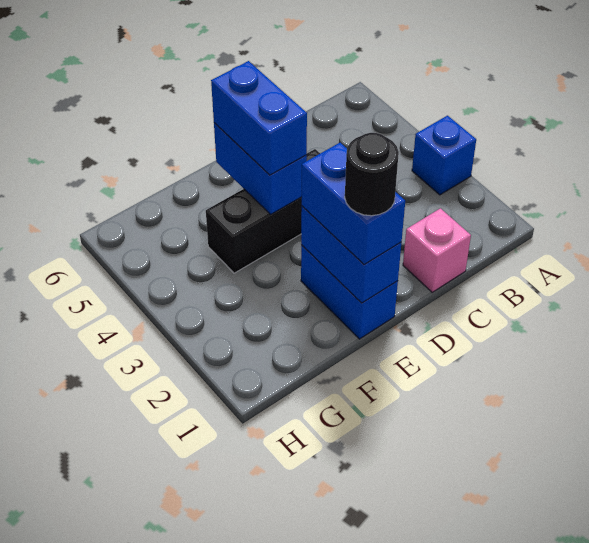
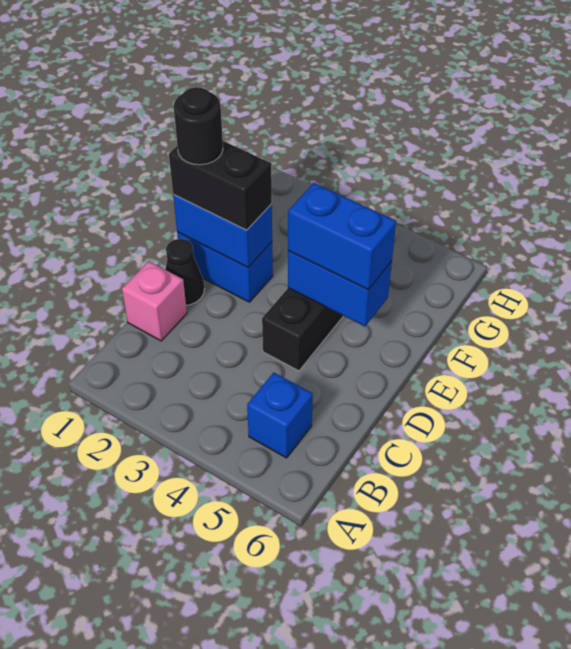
blue 1x1 brick [412,116,476,195] -> blue 1x1 brick moved to [247,372,313,458]
none -> black 1x1 cone [165,239,204,305]
blue 1x2 brick [302,143,405,264] -> black 1x2 brick [169,141,272,230]

